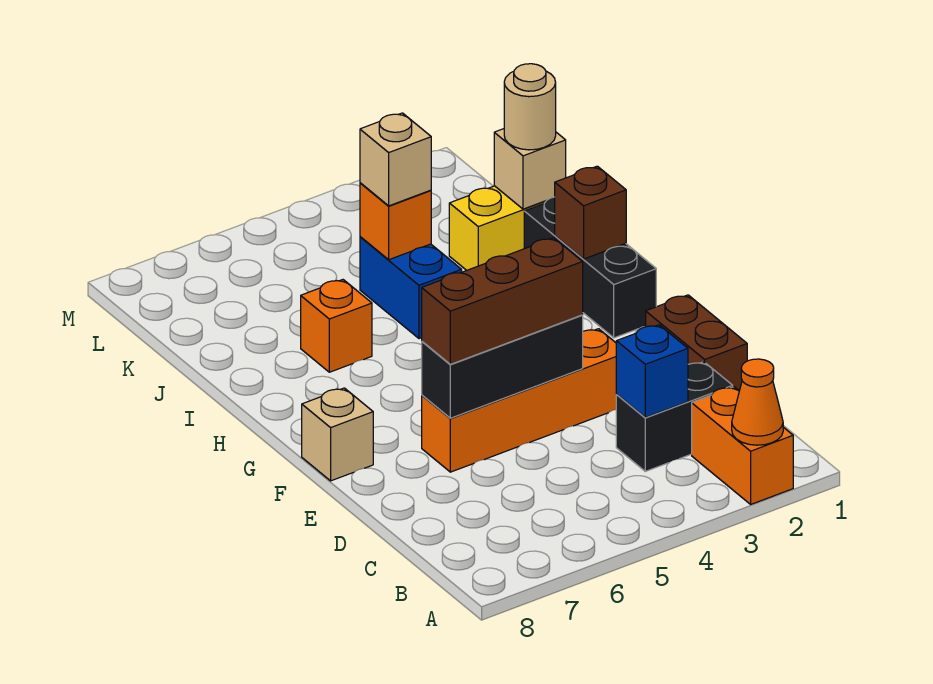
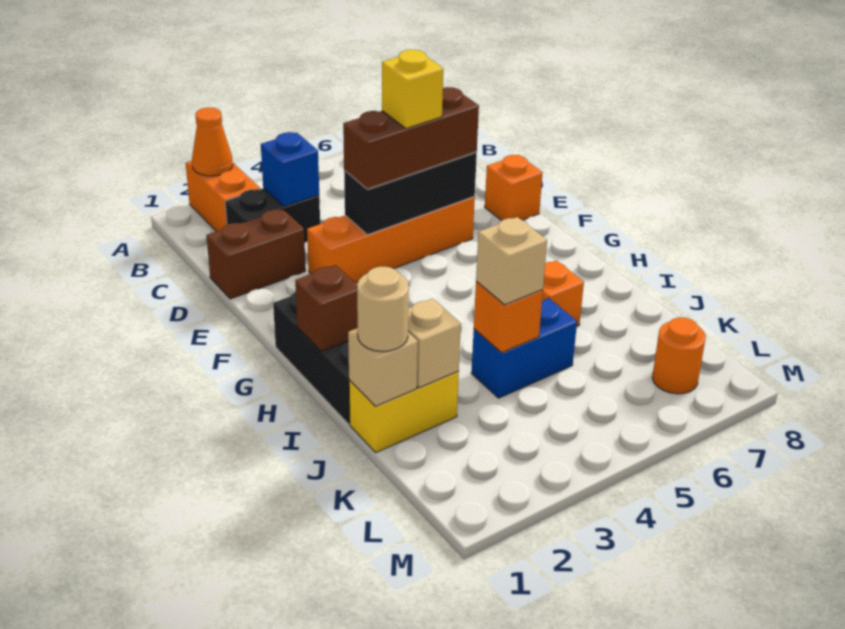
brown 1x2 brick [646,295,747,391] -> brown 1x2 brick turned to [206,209,306,299]
none -> yellow 1x1 brick [382,50,443,129]
none -> orange 1x1 brick [485,155,543,221]
tan 1x1 brick [302,388,373,481] -> tan 1x1 brick moved to [408,299,461,388]
blue 1x2 brick [360,237,462,339] -> blue 1x2 brick turned to [471,298,577,398]
none -> orange 1x1 round brick [652,317,706,394]

